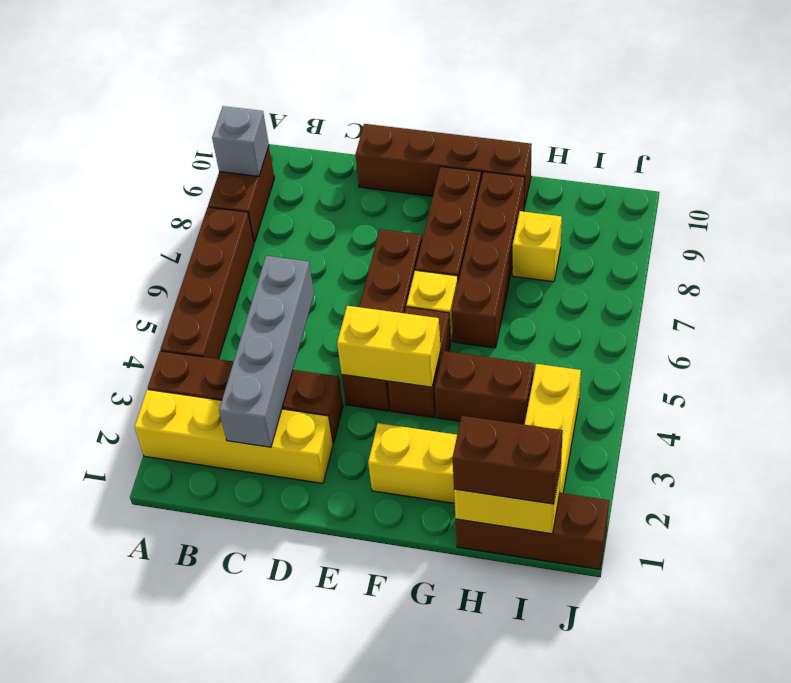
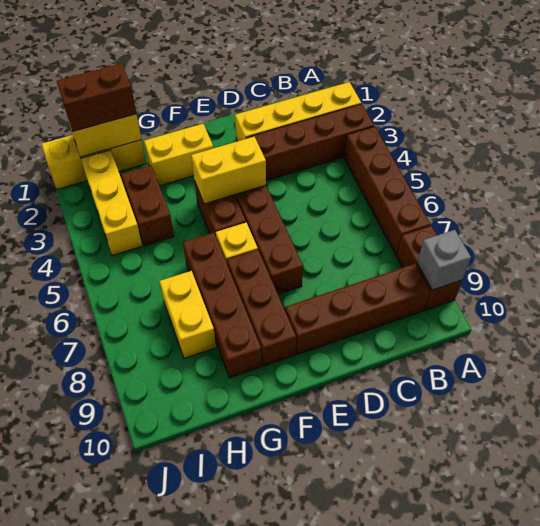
grey 1x4 brick [219,256,314,447] -> none
brown 1x4 brick [355,124,532,208] -> brown 1x4 brick moved to [285,264,430,354]
brown 1x2 brick [435,351,534,424] -> brown 1x2 brick turned to [121,165,174,246]
brown 1x3 brick [456,493,609,569] -> yellow 1x3 brick [42,135,146,189]
yellow 1x1 brick [513,211,562,282] -> yellow 1x2 brick [159,271,216,358]

